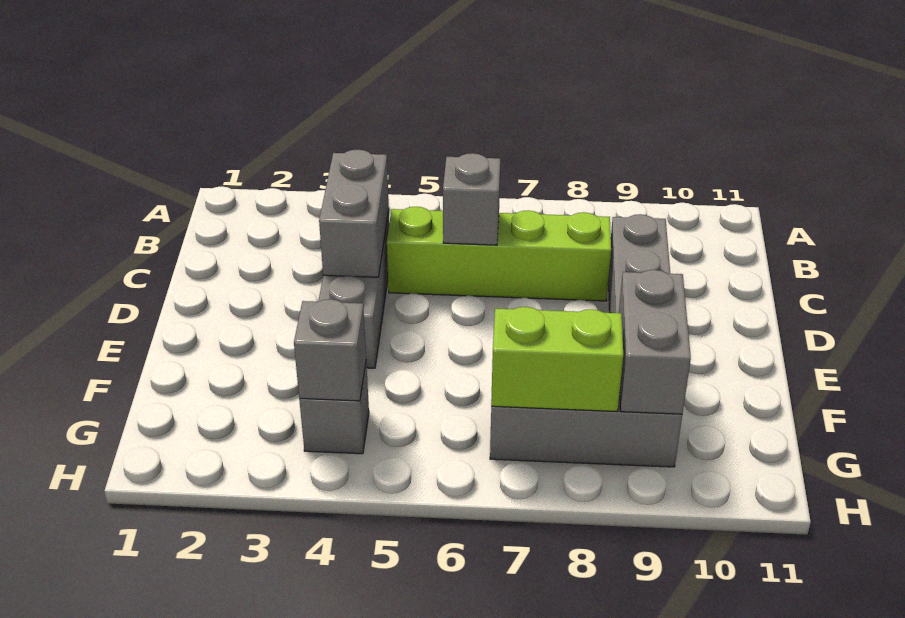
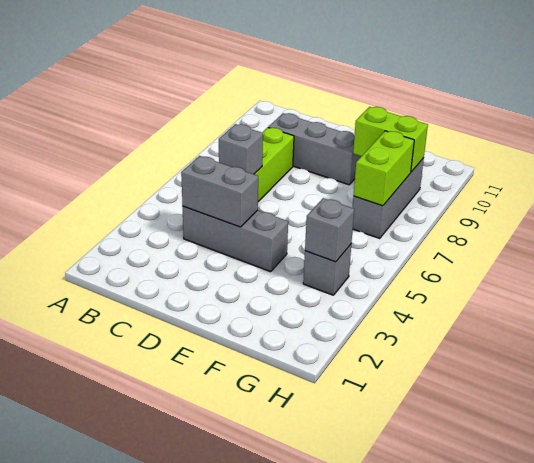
grey 1x2 brick [619,270,691,414] -> lime 1x2 brick [353,107,428,172]

